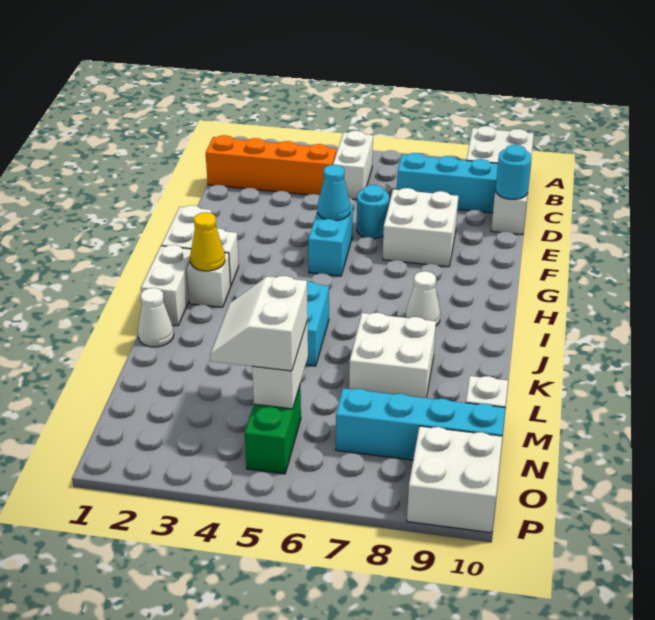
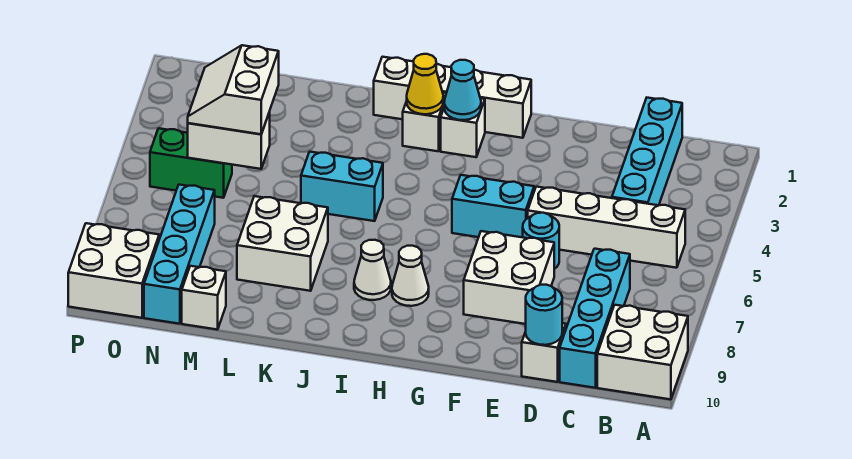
white 1x2 brick [333,131,373,200] -> white 1x4 brick [528,187,685,268]
orange 1x4 brick [206,135,336,195] -> cyan 1x4 brick [612,98,682,205]
cyan 1x1 cone [318,165,350,221] -> cyan 1x1 cone moved to [444,60,481,120]
white 1x1 cone [138,288,174,347] -> white 1x1 cone moved to [392,246,429,306]
white 2x2 slope [210,276,308,371] -> white 2x2 slope turned to [188,45,279,134]

